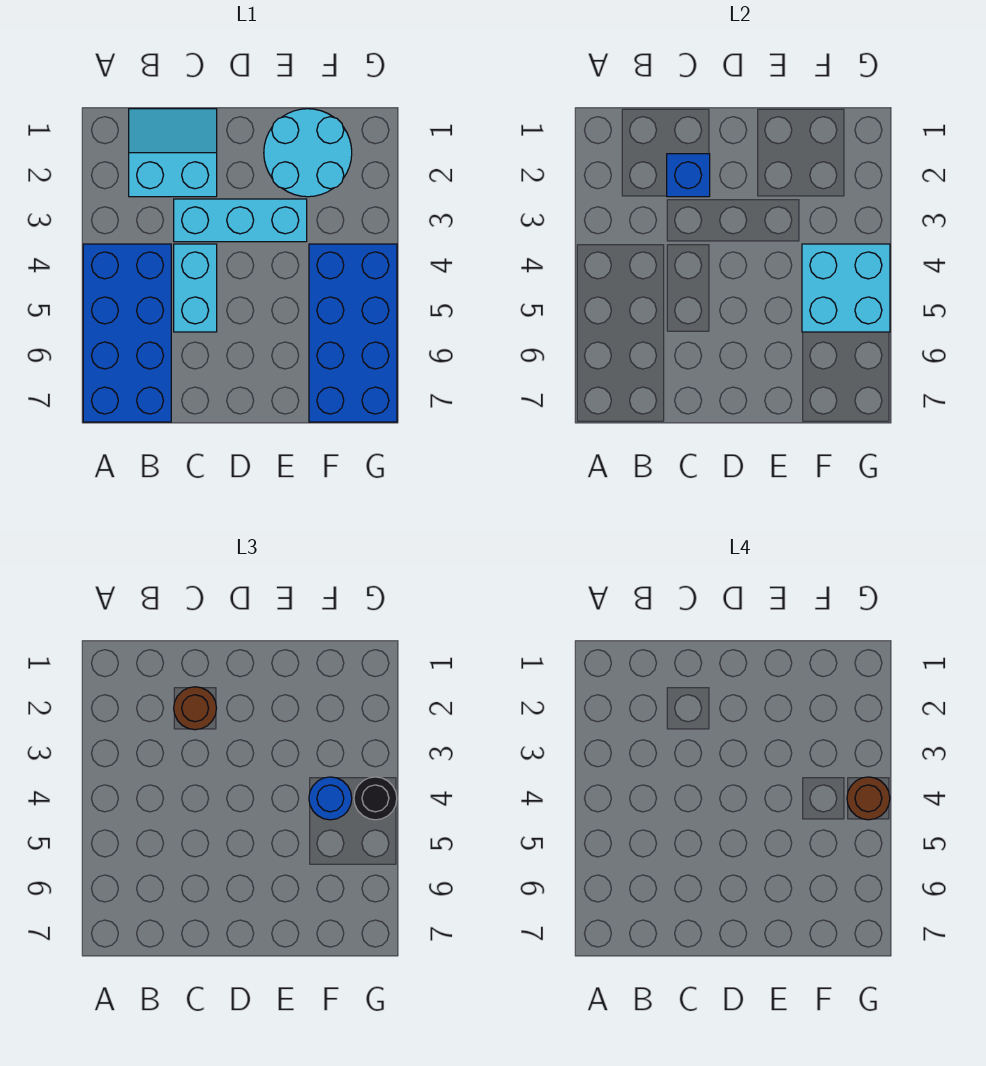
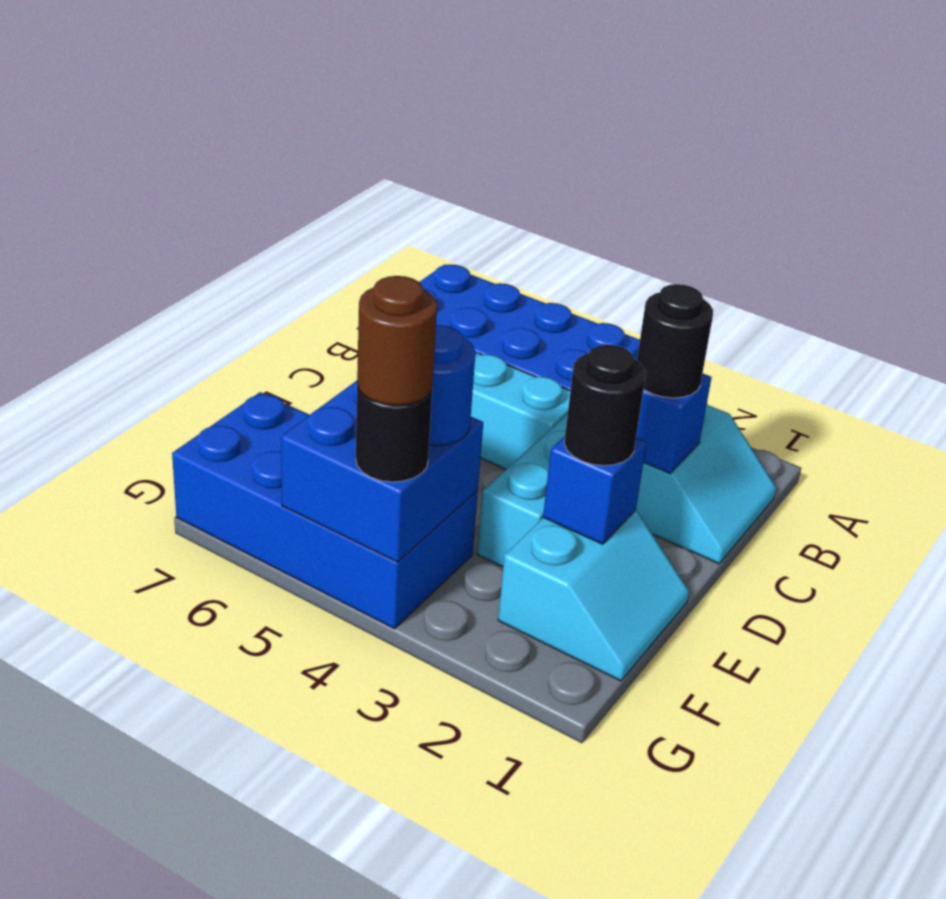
brown 1x1 round brick [174,687,217,730] -> black 1x1 round brick [637,284,713,398]
cyan 2x2 round brick [264,109,352,197] -> cyan 2x2 slope [498,510,689,681]
none -> blue 1x1 brick [543,436,647,544]
none -> black 1x1 round brick [564,345,646,466]
cyan 2x2 brick [802,244,890,332] -> blue 2x2 brick [281,380,483,562]

